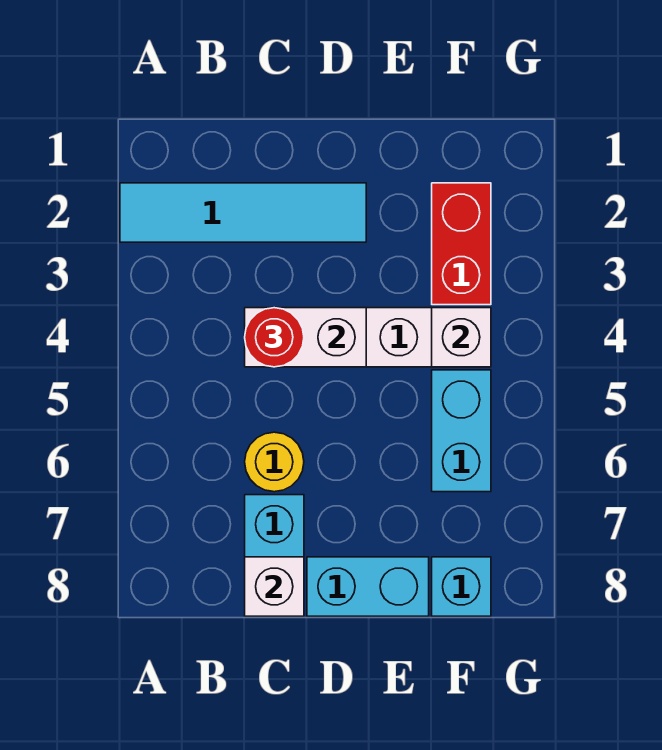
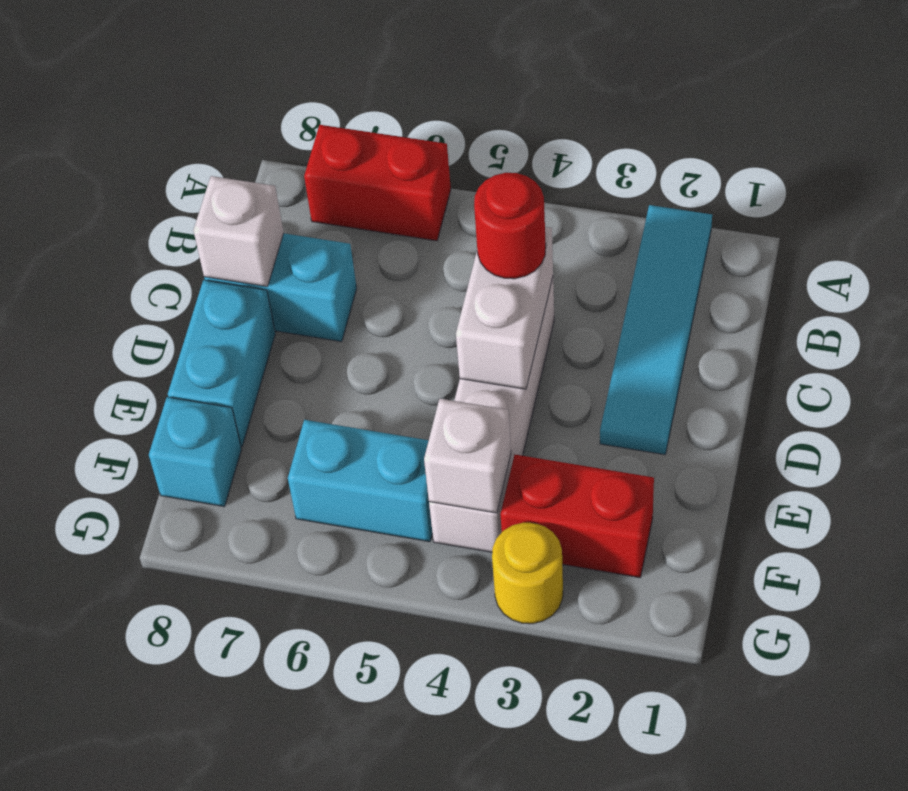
none -> red 1x2 brick [304,125,451,241]
yellow 1x1 round brick [245,432,304,492] -> yellow 1x1 round brick moved to [492,523,563,624]

